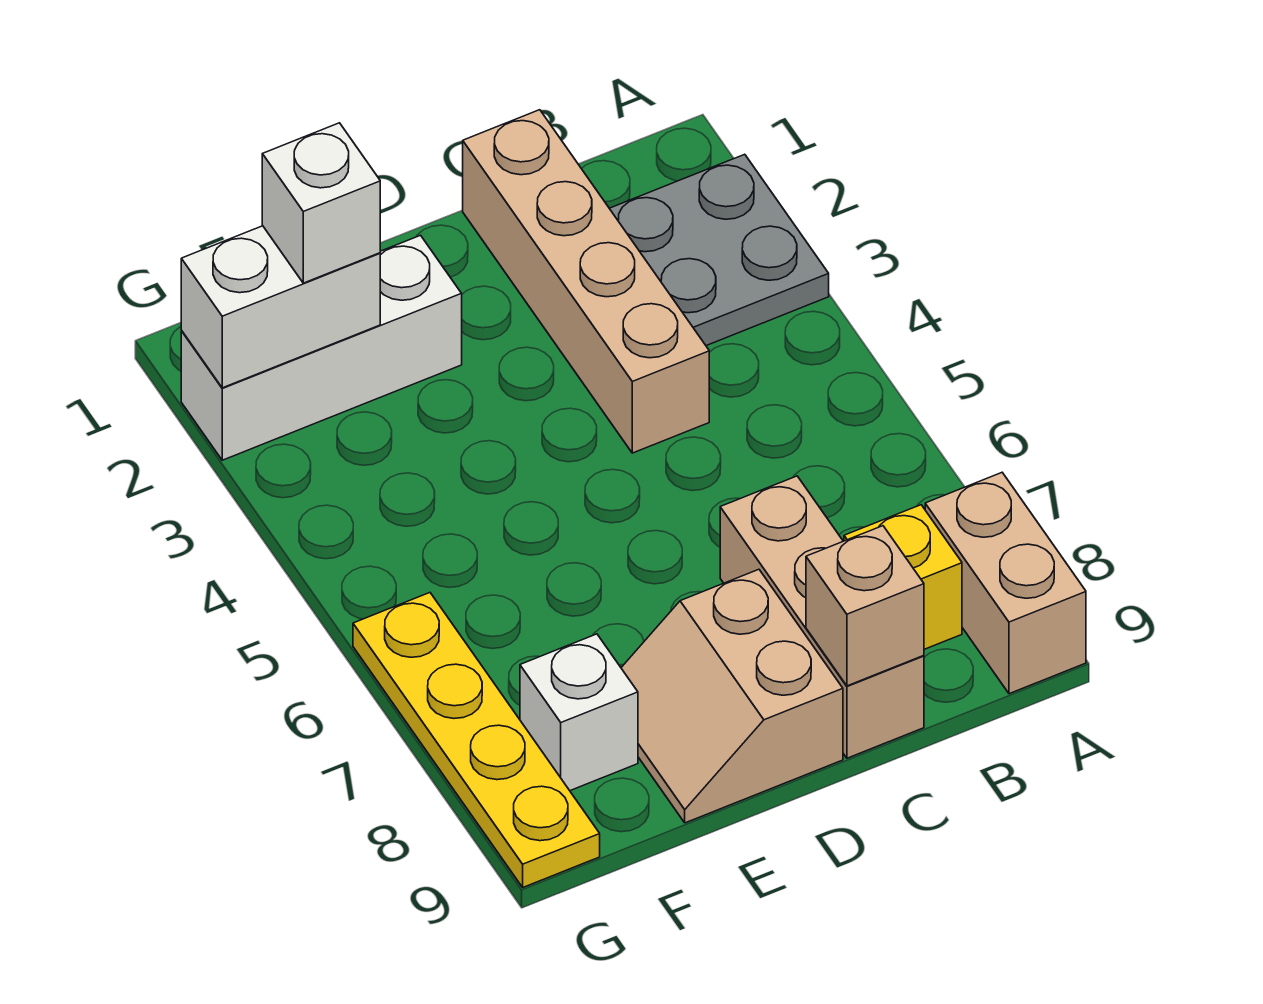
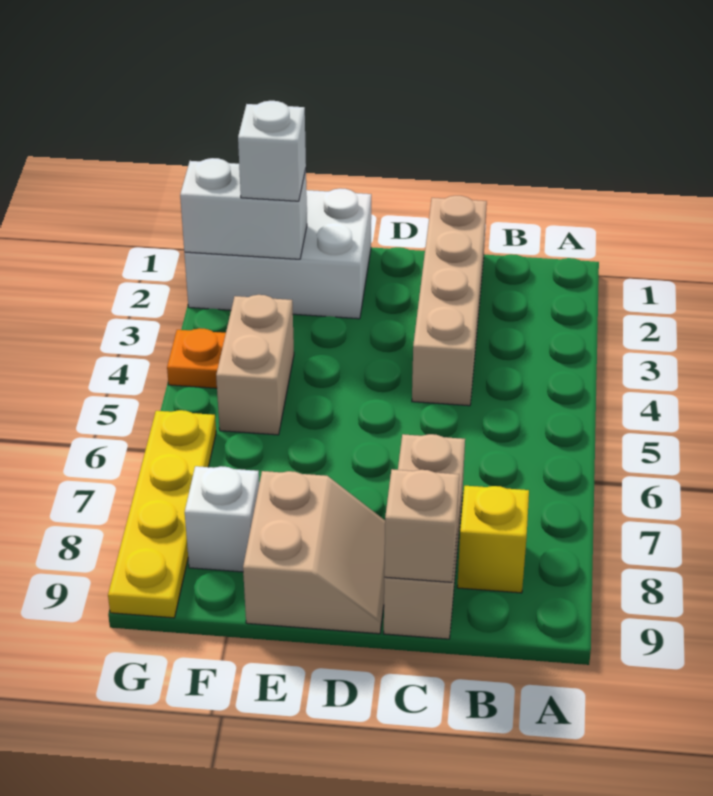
grey 2x2 plate [609,154,829,346] -> none
tan 1x2 brick [925,473,1086,694] -> tan 1x2 brick moved to [216,295,294,435]
tan 2x2 slope [621,569,843,823] -> tan 2x2 slope turned to [243,471,385,634]
white 1x3 brick [181,235,462,460] -> white 2x3 brick [184,188,371,319]
none -> orange 1x1 plate [167,328,226,388]

